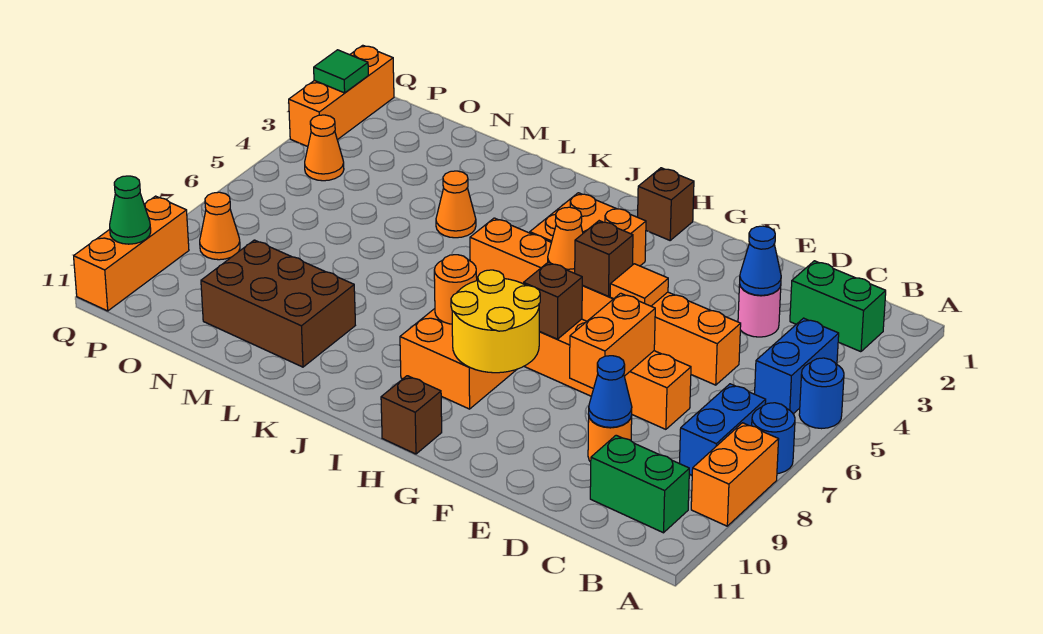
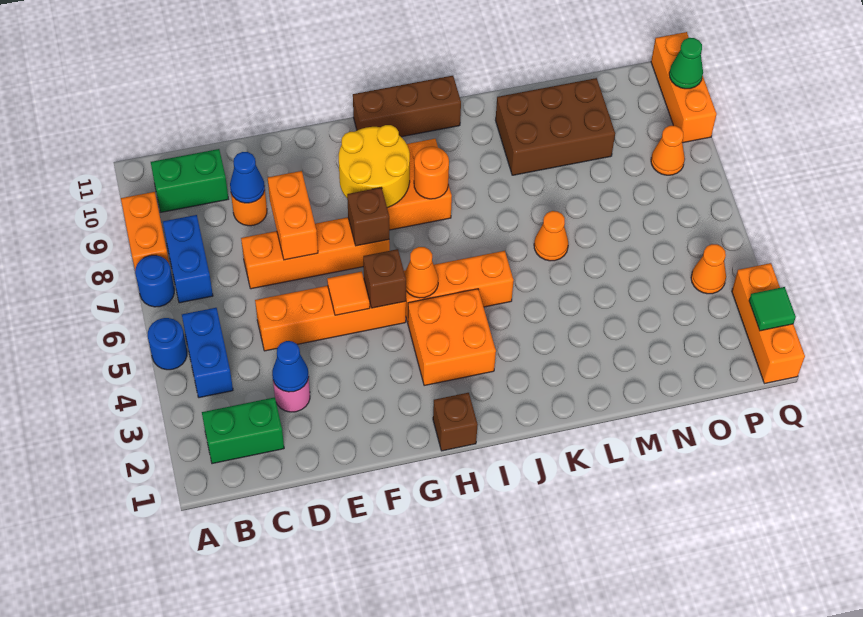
brown 1x1 brick [381,376,442,454] -> brown 1x3 brick [353,76,461,137]
orange 1x1 cone [436,171,476,238] -> orange 1x1 cone moved to [534,211,568,261]

